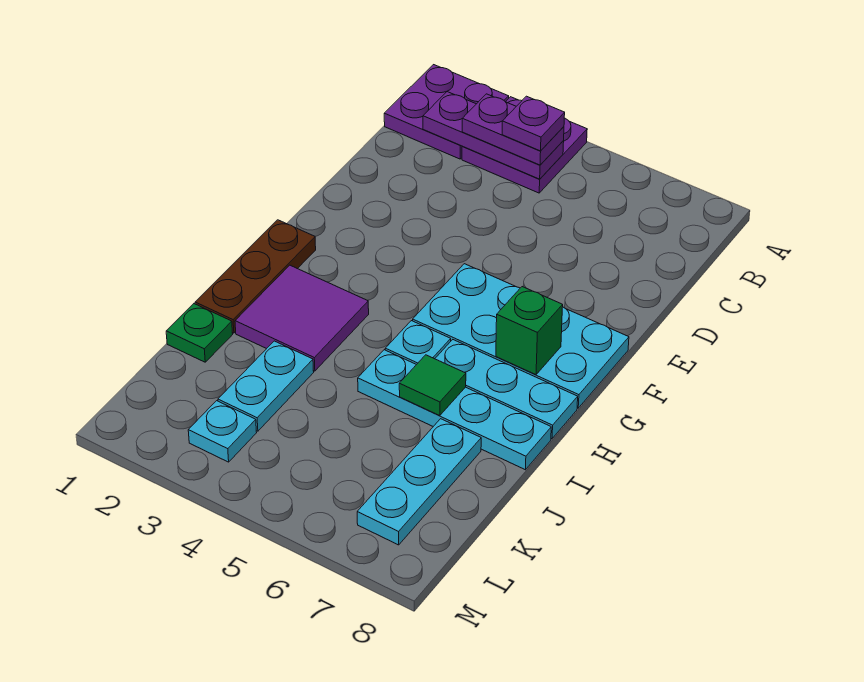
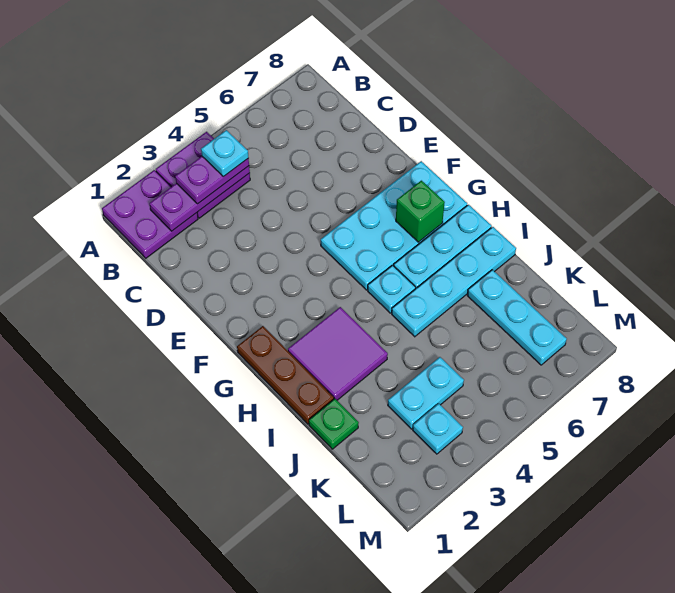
purple 1x1 plate [502,96,565,151] -> cyan 1x1 plate [201,130,248,177]
green 1x1 tile [399,355,466,416] -> none
cyan 1x2 plate [218,341,314,431] -> cyan 1x2 plate turned to [388,357,464,429]

